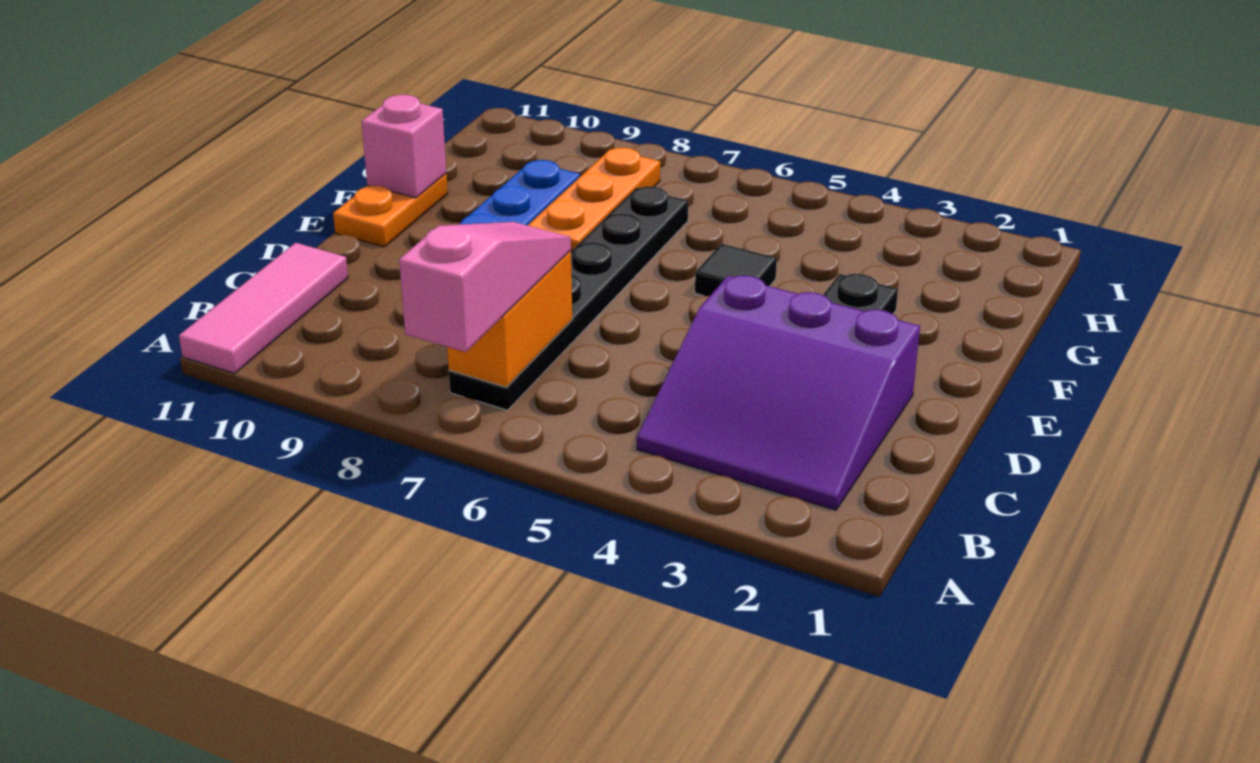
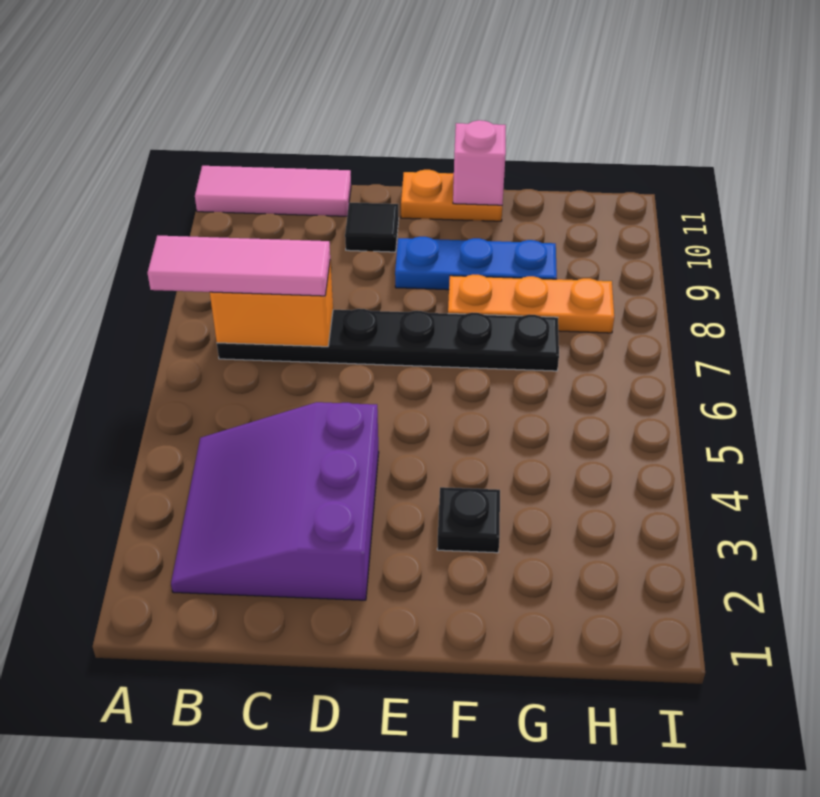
pink 1x3 slope [399,222,571,352] -> pink 1x3 tile [147,235,330,296]
black 1x1 tile [695,244,777,296] -> black 1x1 tile moved to [345,203,399,252]

